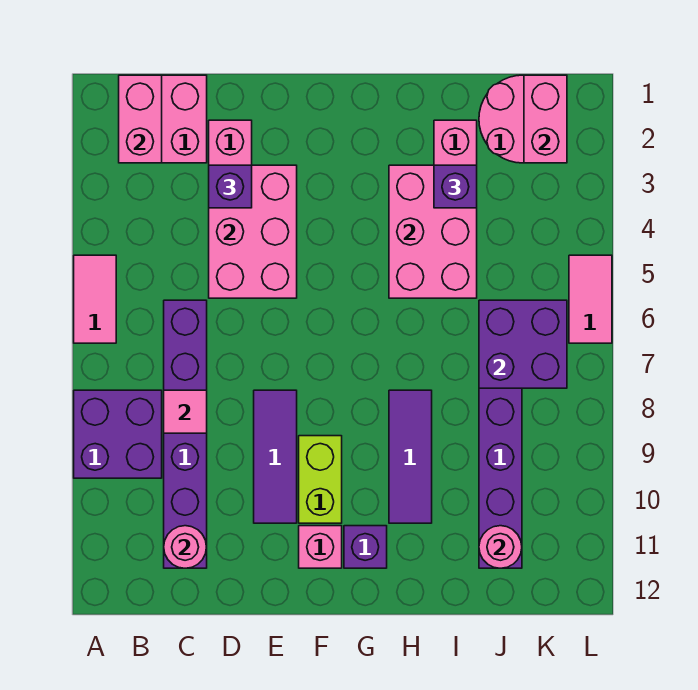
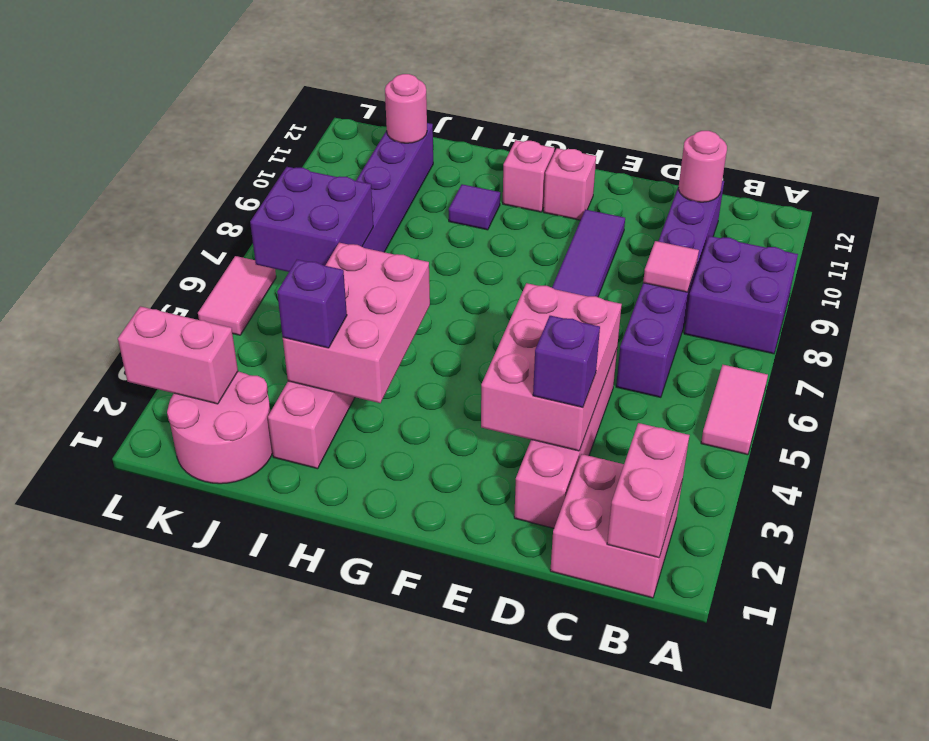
lime 1x2 brick [299,436,342,523] -> none
purple 1x1 brick [344,526,387,568] -> pink 1x1 brick [503,140,555,212]
purple 1x3 tile [389,390,432,523] -> purple 1x1 tile [449,184,500,230]
pink 1x2 brick [524,75,567,163] -> pink 1x2 brick turned to [118,306,238,404]

